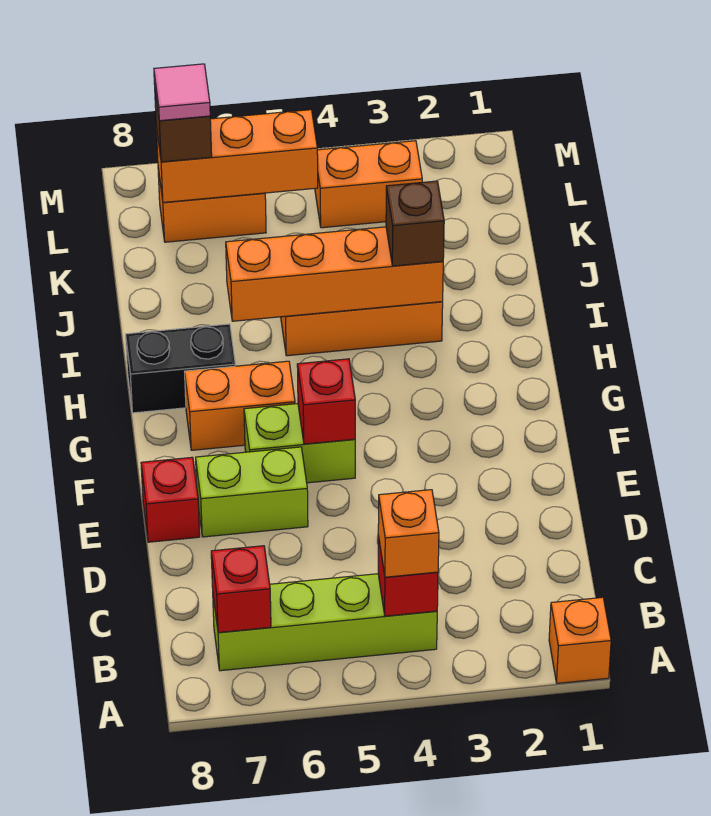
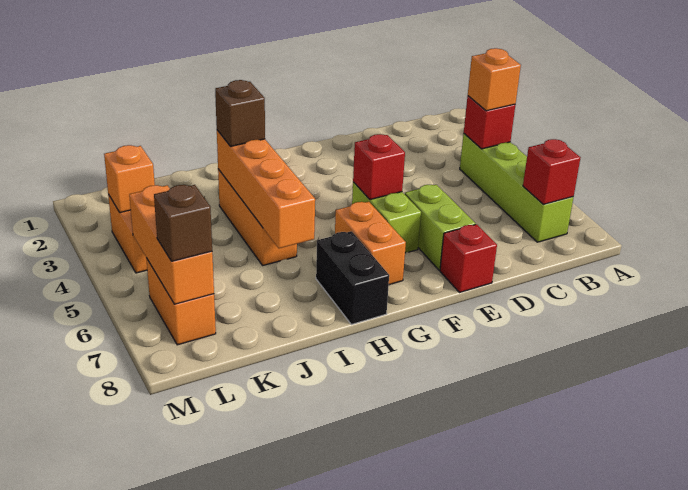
orange 1x1 brick [549,597,611,683] -> orange 1x1 brick moved to [104,145,155,212]
pink 1x1 tile [154,64,210,121] -> none

